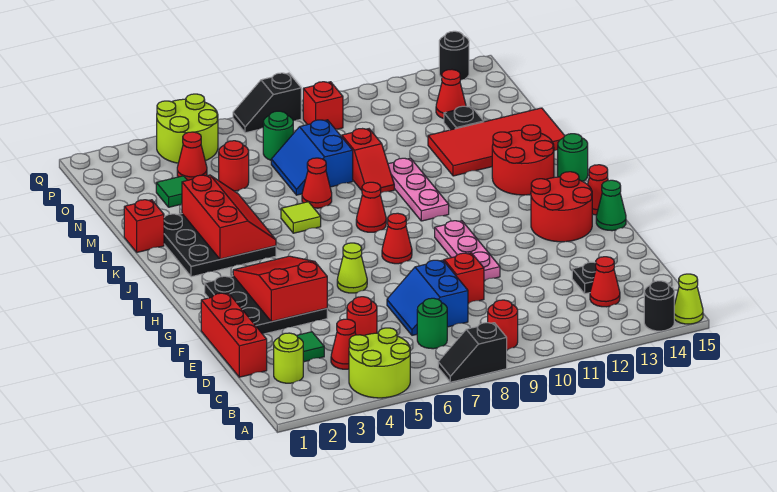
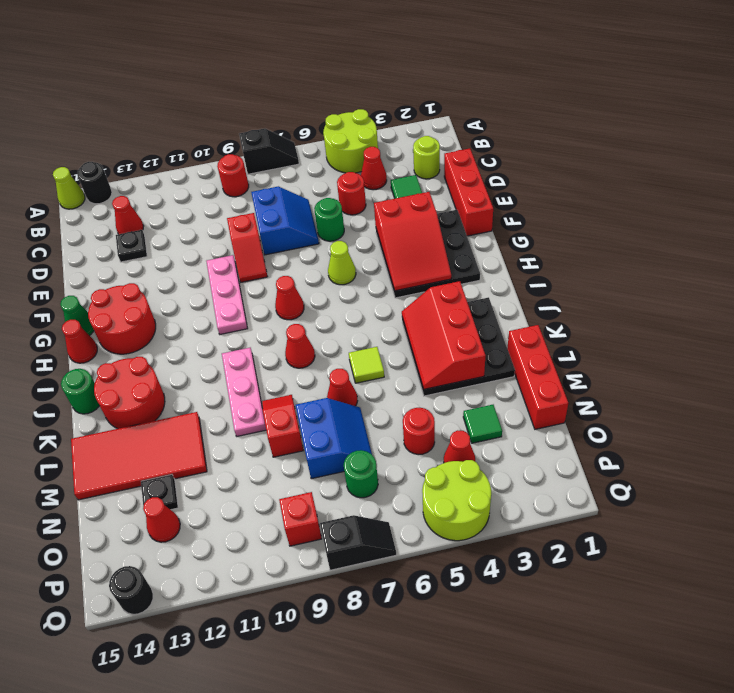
green 1x1 round brick [417,298,447,349] -> green 1x1 round brick moved to [314,198,344,241]
red 1x1 brick [124,200,164,252] -> red 1x3 brick [507,325,568,429]

